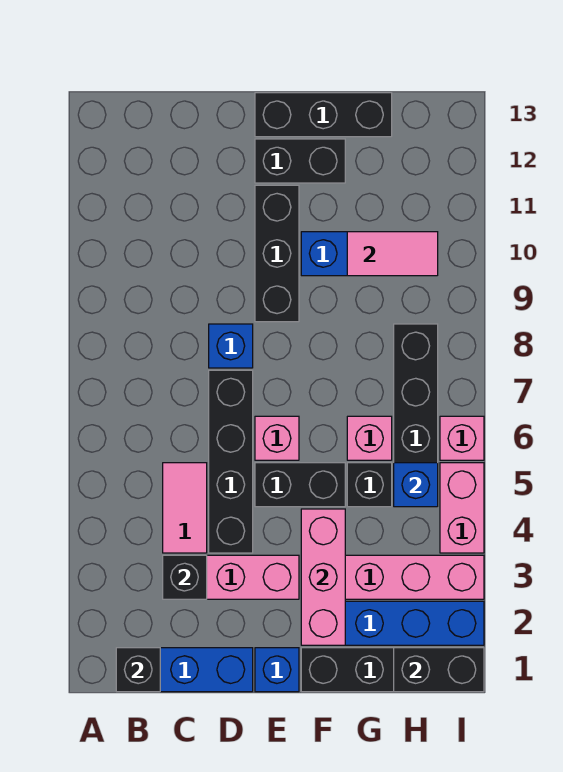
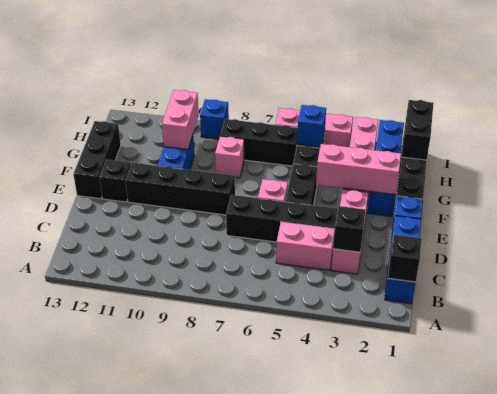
pink 1x2 tile [163,463,207,553] -> pink 1x2 brick [276,222,335,270]
blue 1x1 brick [209,324,253,368] -> blue 1x1 brick moved to [200,99,229,139]
black 1x3 brick [255,185,299,322] -> black 1x4 brick [125,163,235,215]
black 1x2 brick [255,139,345,183] -> black 1x1 brick [99,159,131,202]
pink 1x1 brick [347,416,392,460] -> pink 1x1 brick moved to [215,136,244,178]
pink 1x2 tile [347,232,438,276] -> pink 1x2 brick [162,90,199,149]

